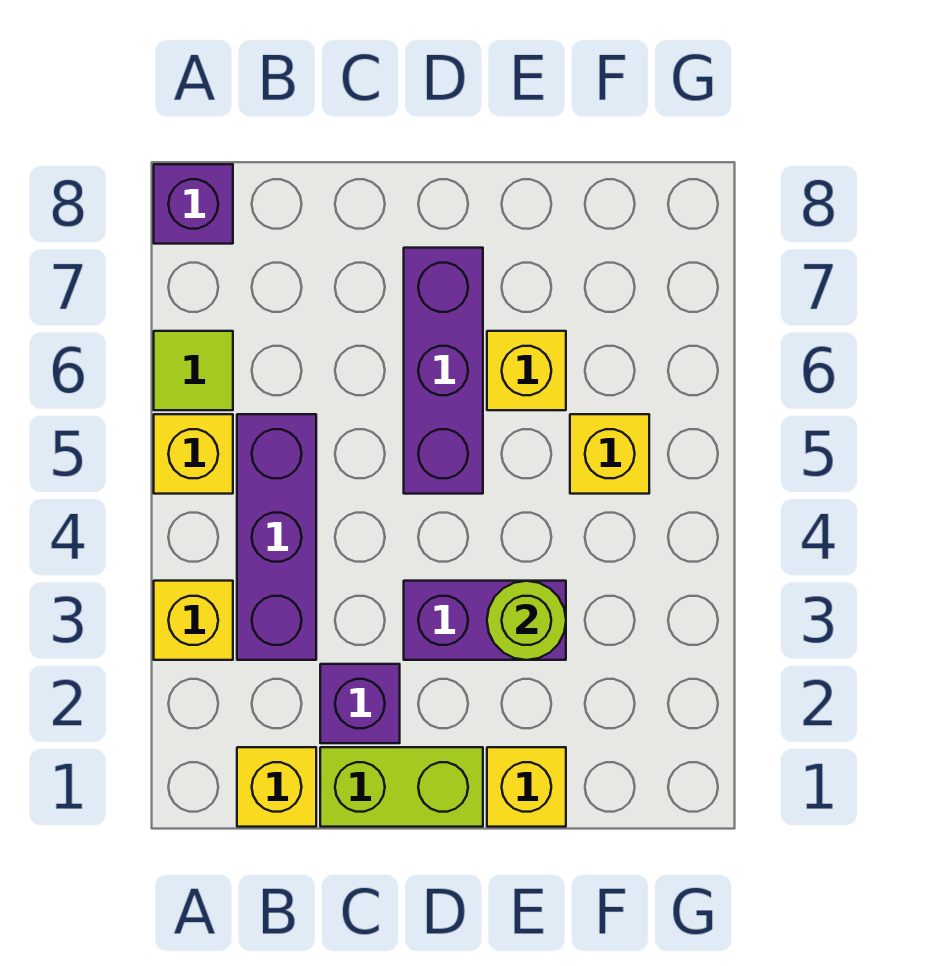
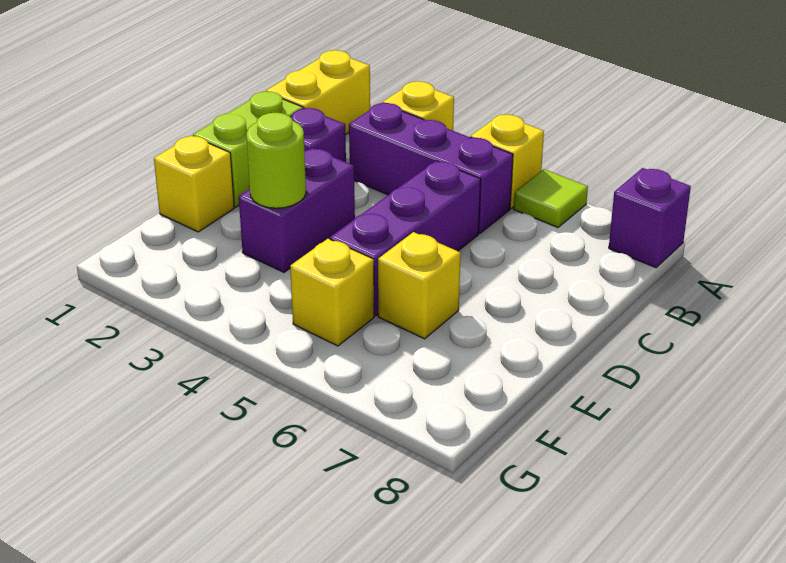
yellow 1x1 brick [237,747,316,827] -> yellow 1x2 brick [266,50,370,135]
purple 1x3 brick [404,248,483,494] -> purple 1x3 brick turned to [330,161,481,316]

